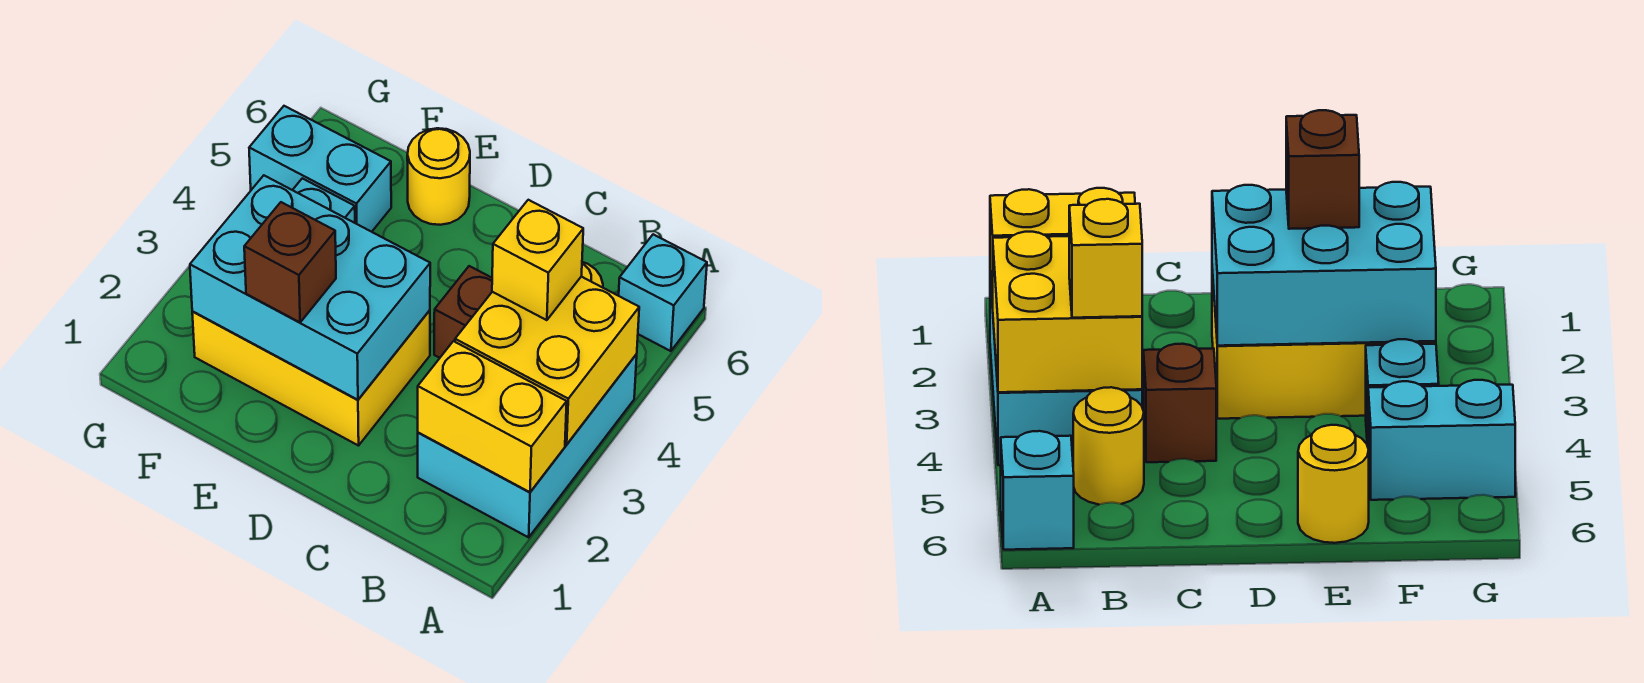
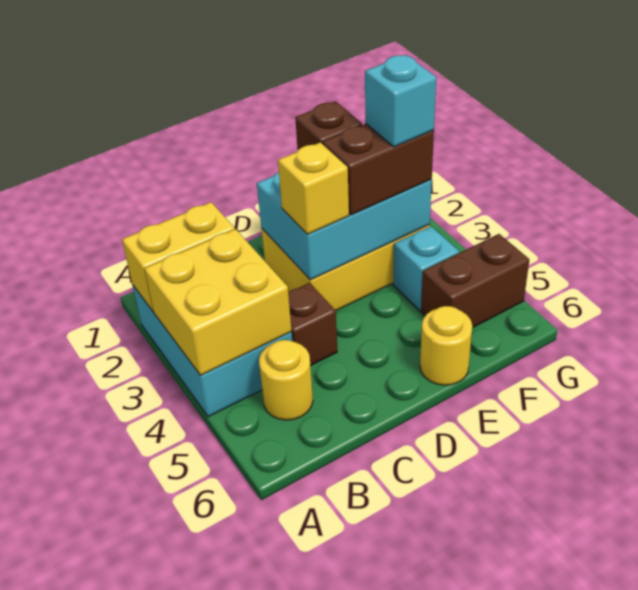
cyan 1x1 brick [619,234,707,351] -> cyan 1x1 brick moved to [365,55,436,147]
yellow 1x1 brick [492,200,583,320] -> yellow 1x1 brick moved to [278,142,349,234]
none -> brown 1x2 brick [323,124,434,215]
cyan 1x2 brick [249,106,391,232] -> brown 1x2 brick [421,234,529,328]

